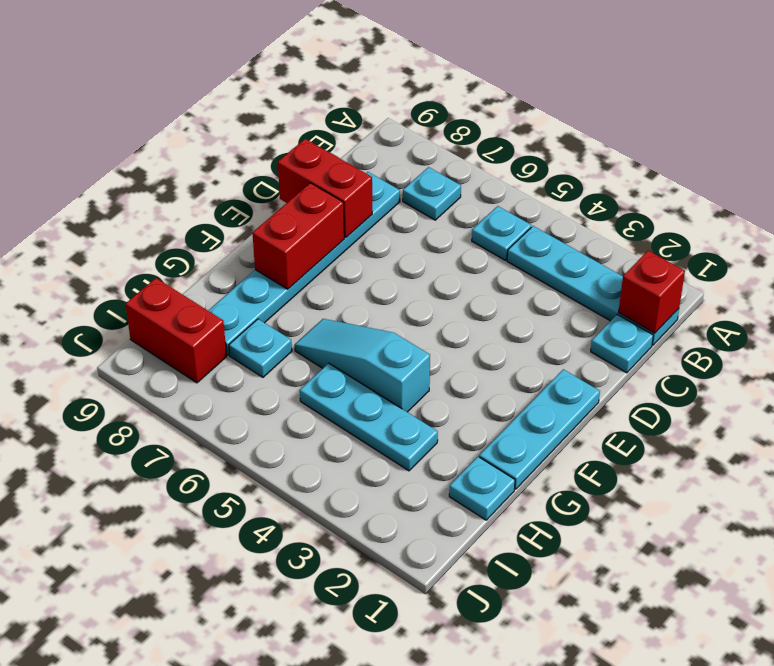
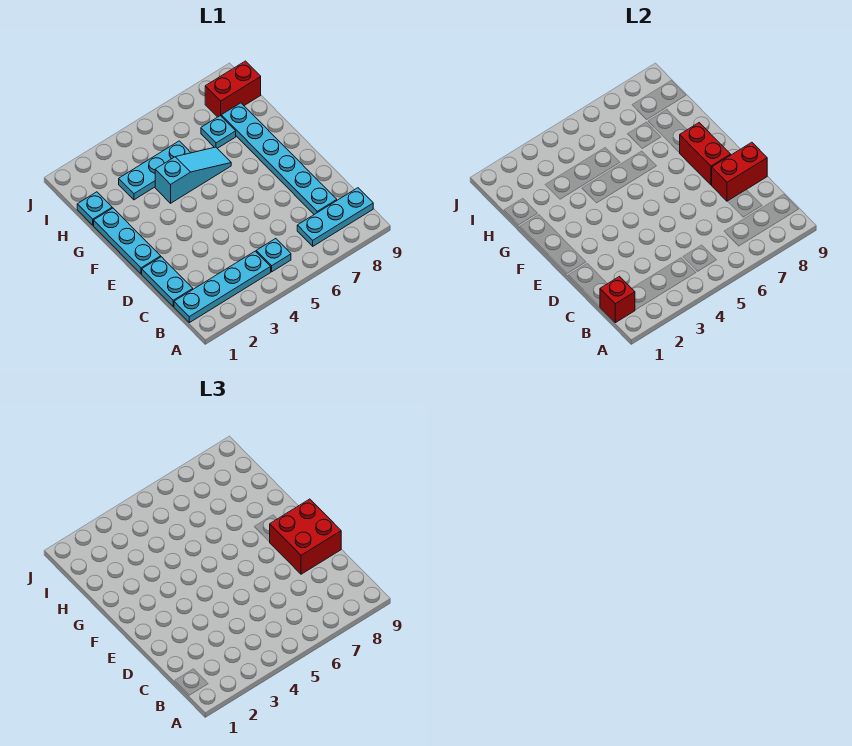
cyan 1x1 plate [403,167,461,220] -> cyan 1x3 plate [297,188,373,246]
cyan 1x1 plate [591,314,653,373] -> cyan 1x2 plate [142,257,193,306]
none -> red 2x2 brick [270,499,341,574]

